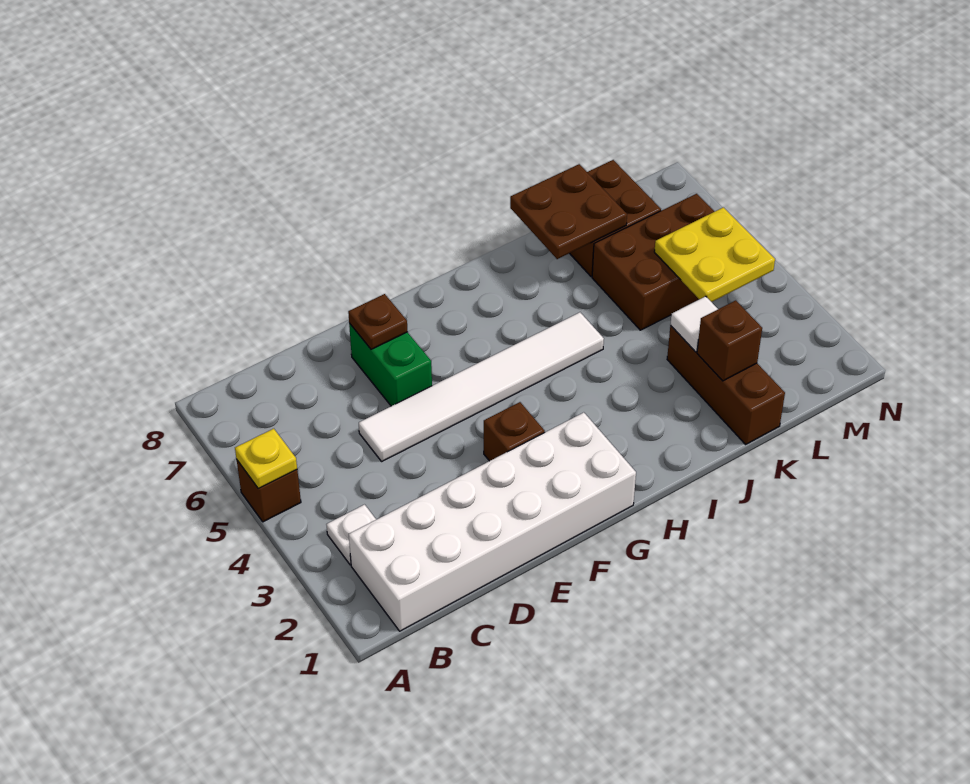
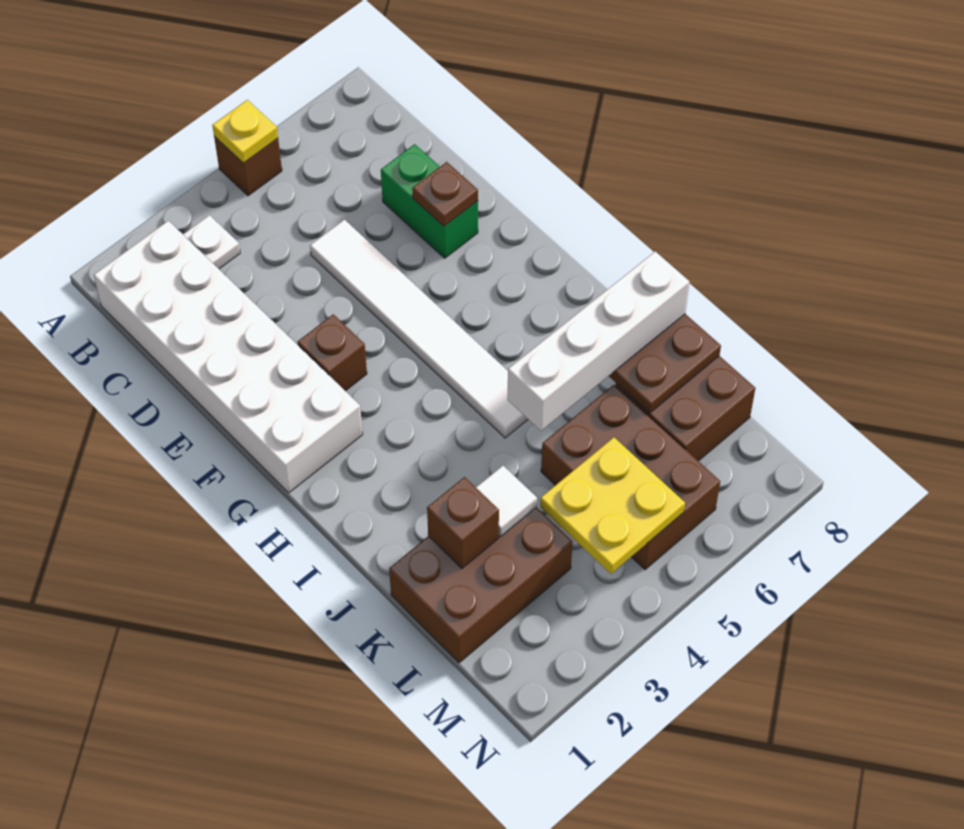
green 1x2 brick [349,323,432,406] -> green 1x2 brick turned to [381,144,478,258]
none -> white 1x4 brick [507,252,689,431]
brown 1x3 brick [667,326,785,444] -> brown 2x3 brick [389,507,573,663]

